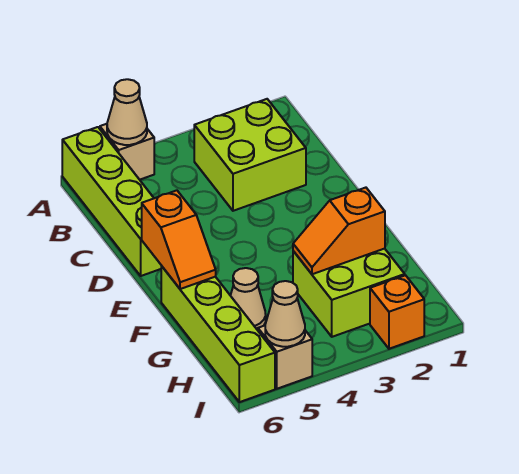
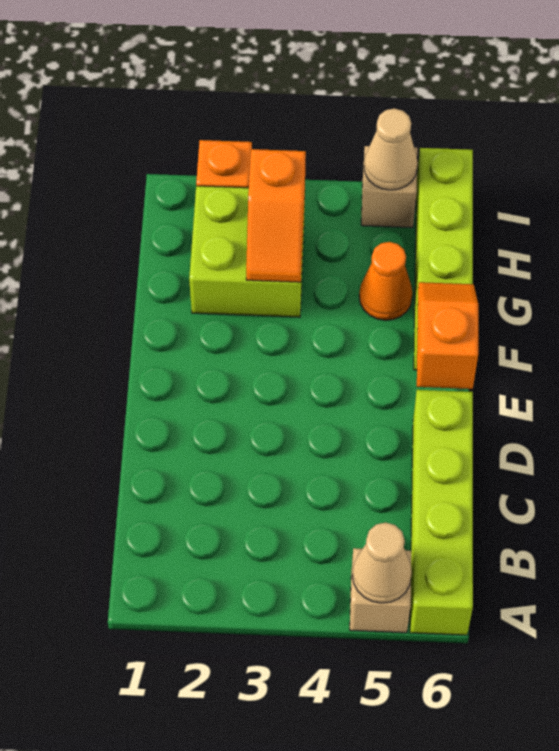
lime 2x2 brick [194,99,306,211] -> none
orange 1x2 slope [293,188,385,274] -> orange 1x2 slope turned to [246,149,306,282]
tan 1x1 cone [230,268,266,330] -> orange 1x1 cone [359,242,413,320]

